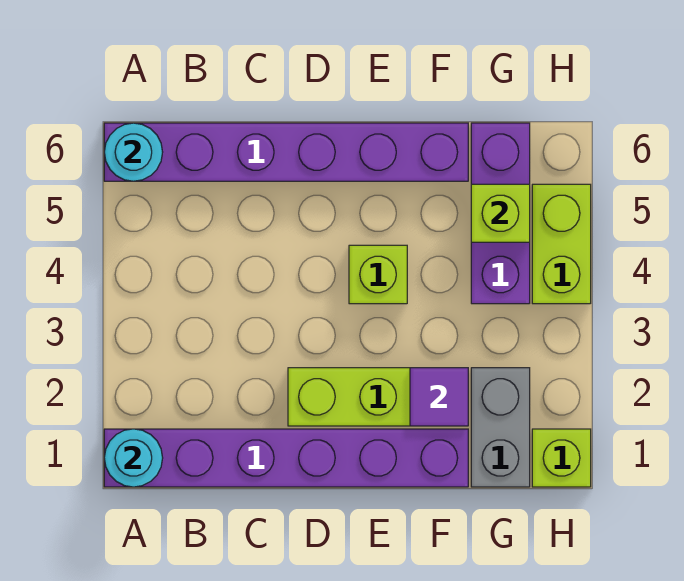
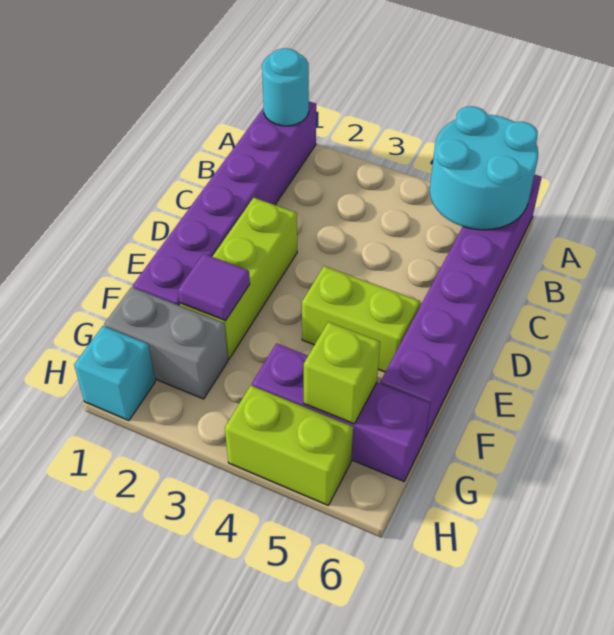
cyan 1x1 round brick [104,123,163,181] -> cyan 2x2 round brick [430,106,538,230]
lime 1x1 brick [349,245,407,304] -> lime 1x2 brick [302,266,420,372]
lime 1x1 brick [532,429,591,487] -> cyan 1x1 brick [74,326,155,421]

